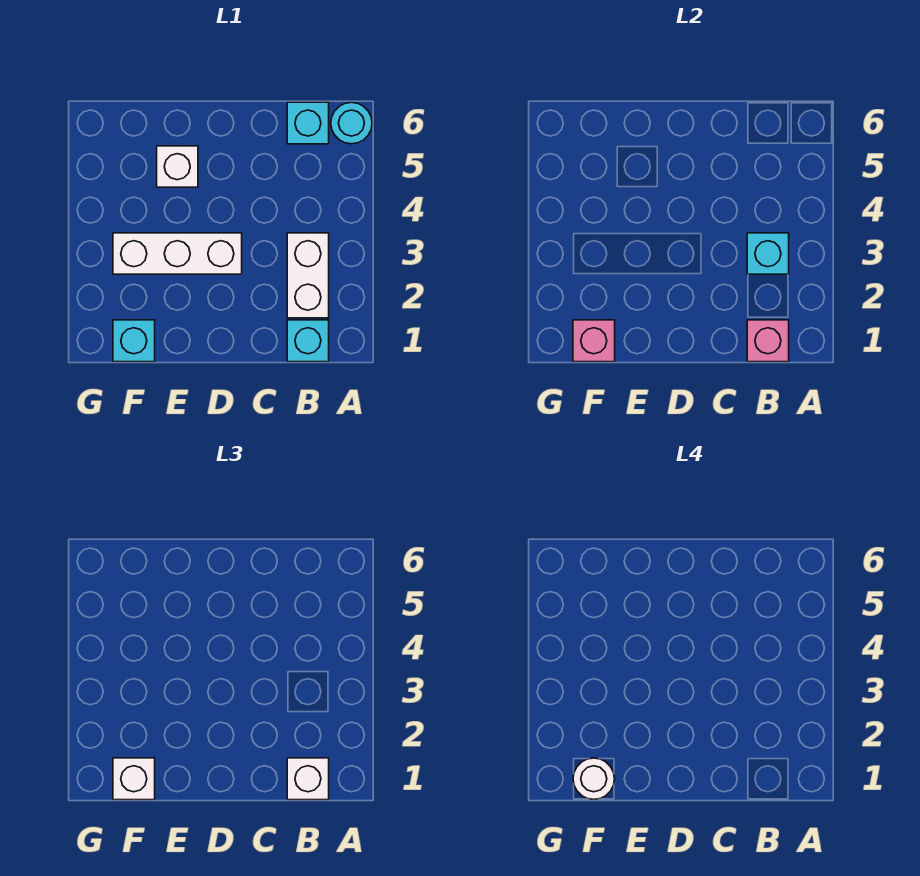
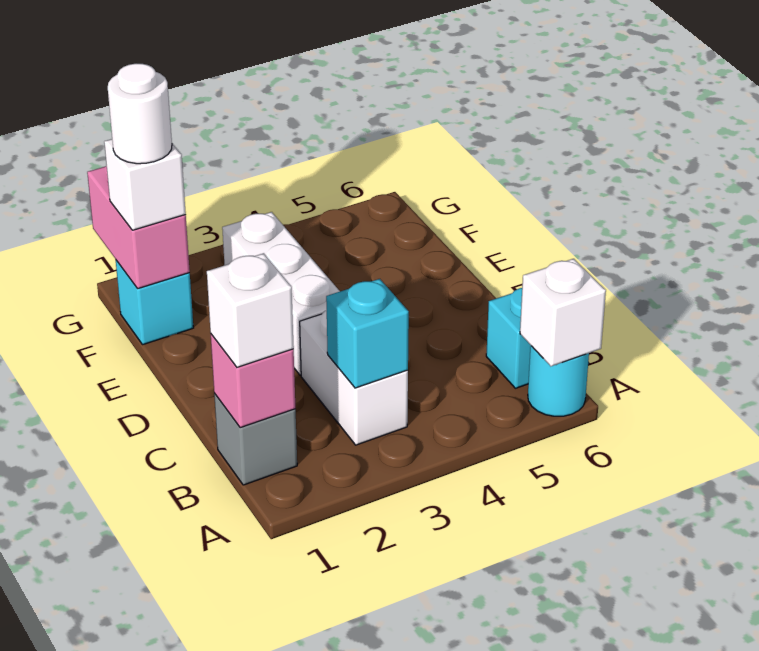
cyan 1x1 brick [287,320,329,362] -> grey 1x1 brick [214,393,297,485]
white 1x2 brick [287,233,329,318] -> white 1x2 brick turned to [300,310,408,445]
white 1x1 brick [157,146,198,187] -> white 1x1 brick moved to [520,259,606,366]
pink 1x1 brick [573,320,615,362] -> pink 1x2 brick [87,166,190,289]

